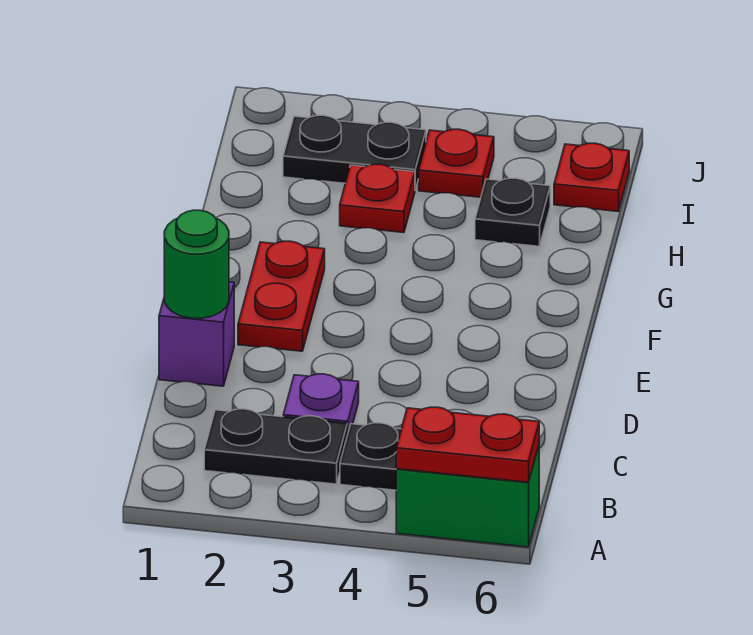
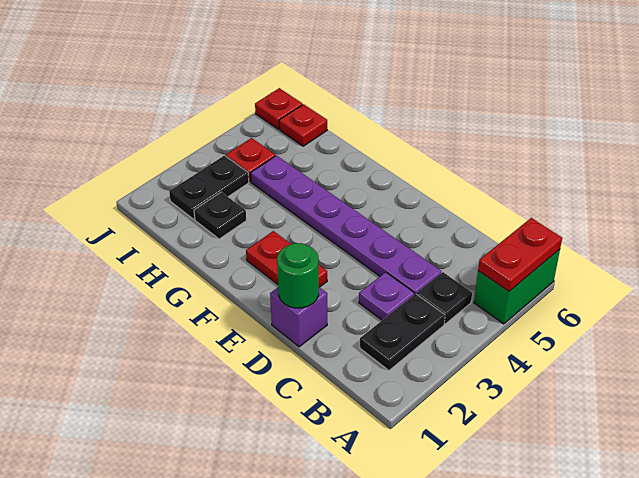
none -> purple 1x6 plate [251,156,441,295]
red 1x1 plate [340,164,415,233] -> red 1x1 plate moved to [255,88,303,129]
black 1x1 plate [475,178,550,246] -> black 1x1 plate moved to [194,192,246,239]

